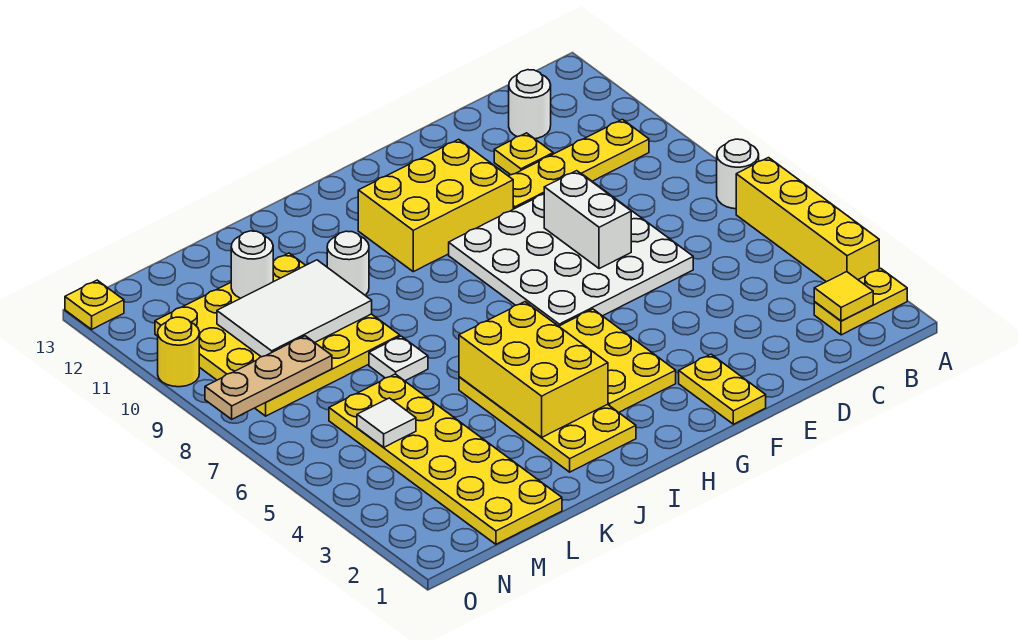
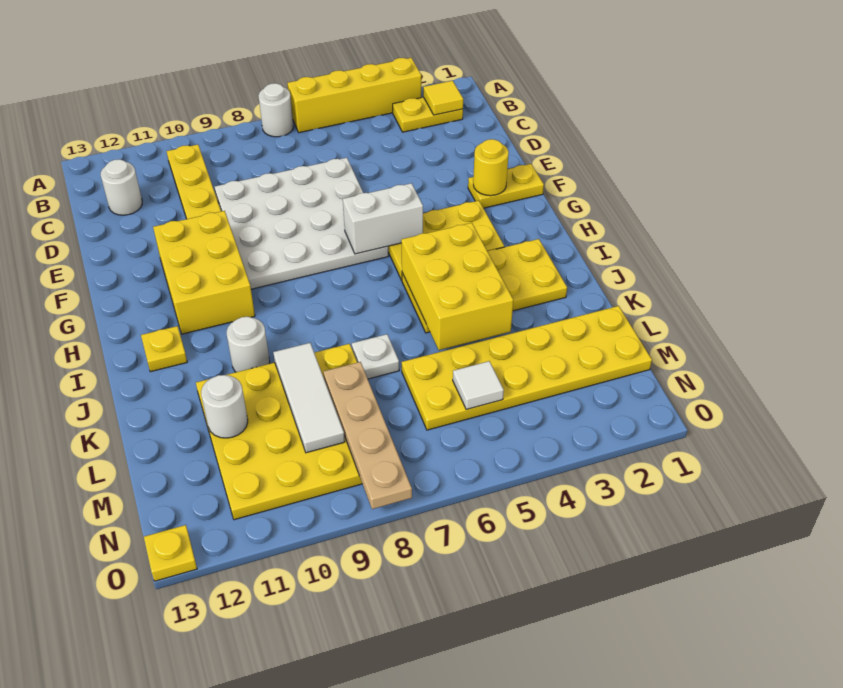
yellow 1x2 plate [814,268,907,335] -> yellow 1x2 plate turned to [393,97,463,132]
yellow 1x1 plate [494,133,553,175] -> yellow 1x1 plate moved to [141,326,187,372]
white 1x2 brick [544,171,631,269] -> white 1x2 brick moved to [343,183,423,254]
yellow 2x3 brick [459,302,608,438] -> yellow 2x3 brick turned to [401,223,513,350]
white 2x3 tile [217,260,372,357] -> white 1x3 tile [273,343,345,453]
tan 1x3 plate [205,336,332,419] -> tan 1x4 plate [323,362,412,509]
yellow 1x1 round brick [158,317,199,387] -> yellow 1x1 round brick moved to [473,139,509,196]

